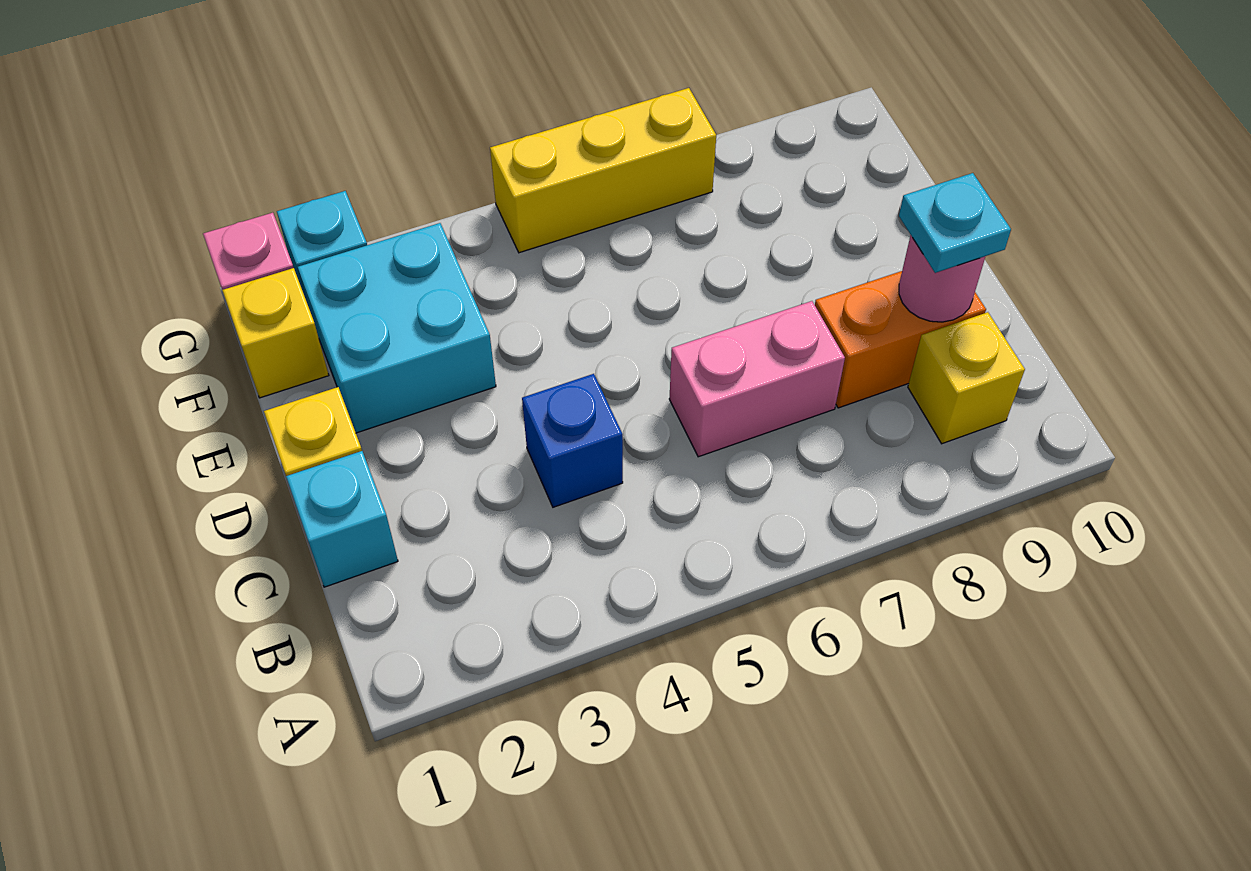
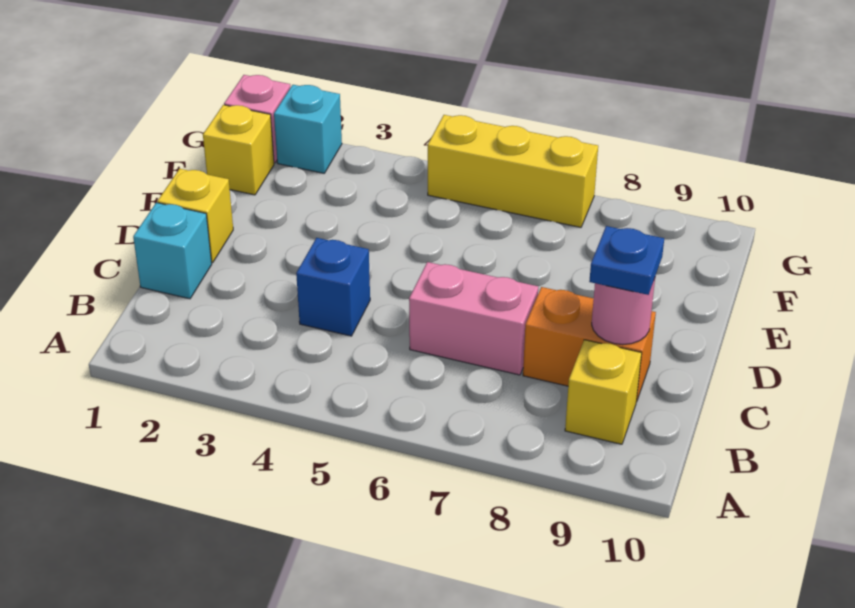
cyan 1x1 plate [899,173,1011,273] -> blue 1x1 plate [589,226,664,295]
cyan 2x2 brick [298,223,496,433] -> none

